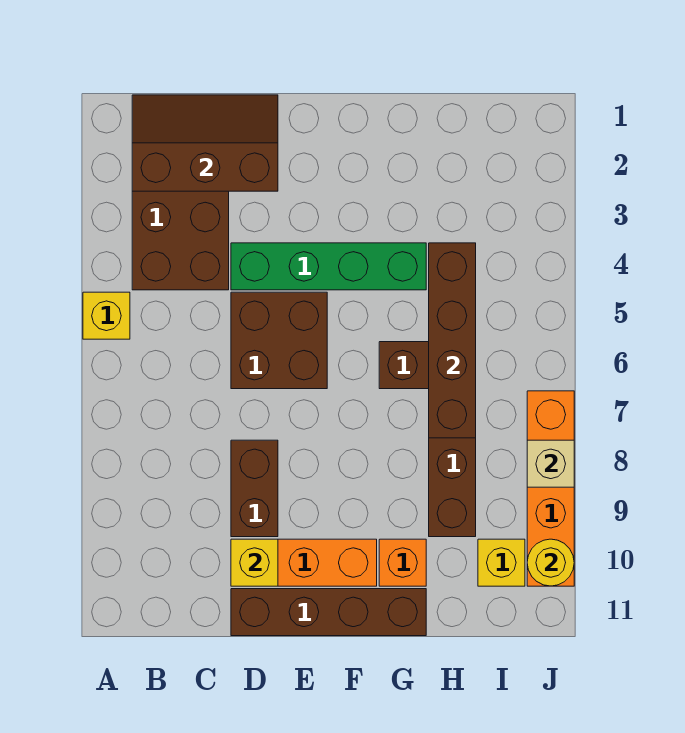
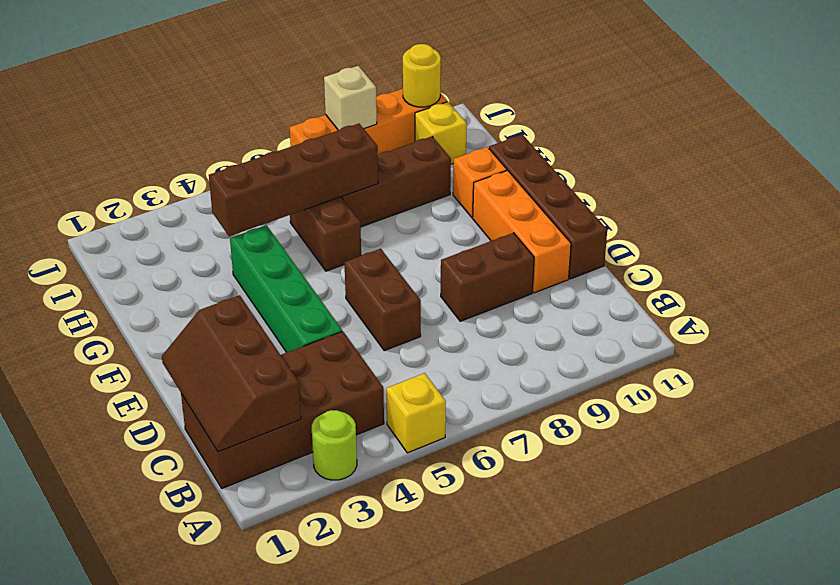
none -> lime 1x1 round brick [312,410,357,480]
brown 2x2 brick [231,292,327,389] -> brown 1x2 brick [344,249,421,351]
yellow 1x1 brick [231,539,278,586] -> none

